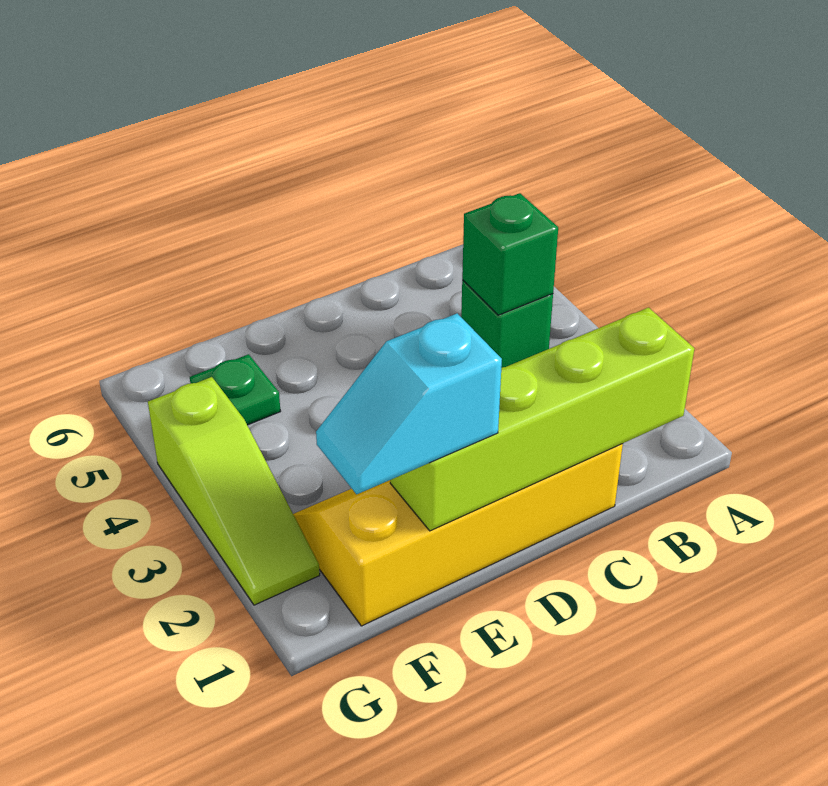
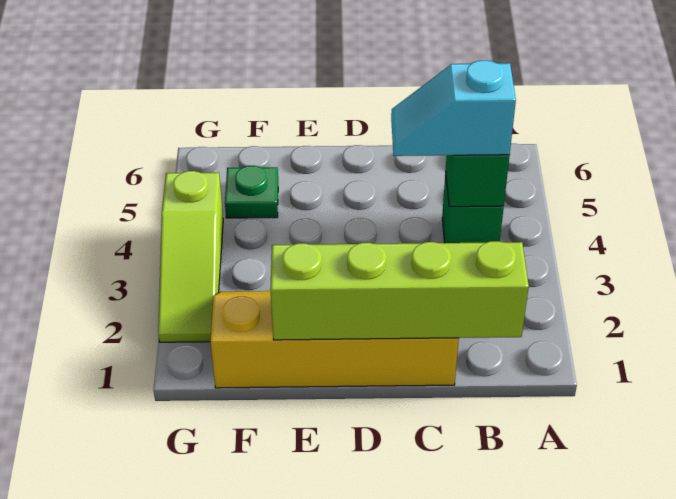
cyan 1x2 slope [316,313,502,494] -> cyan 1x2 slope moved to [391,60,516,156]

